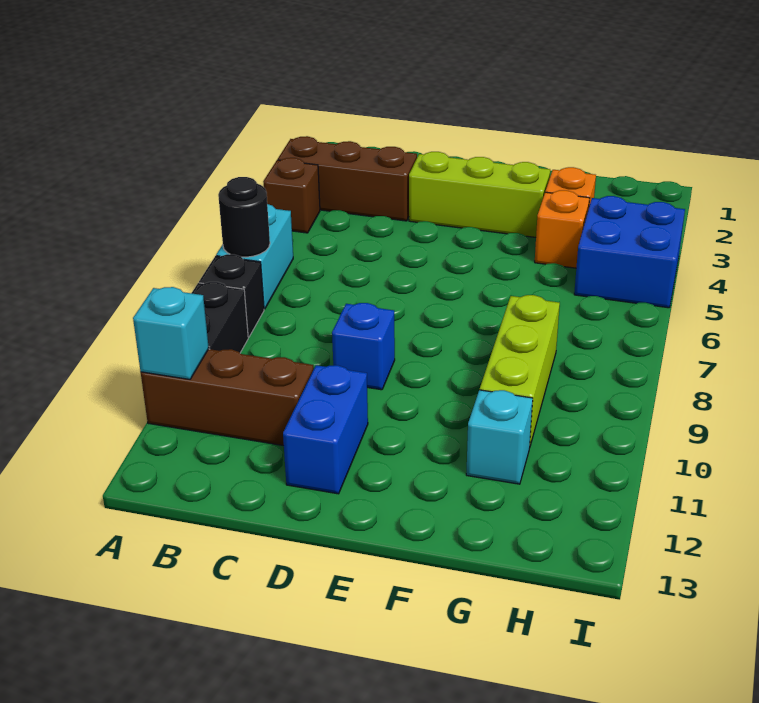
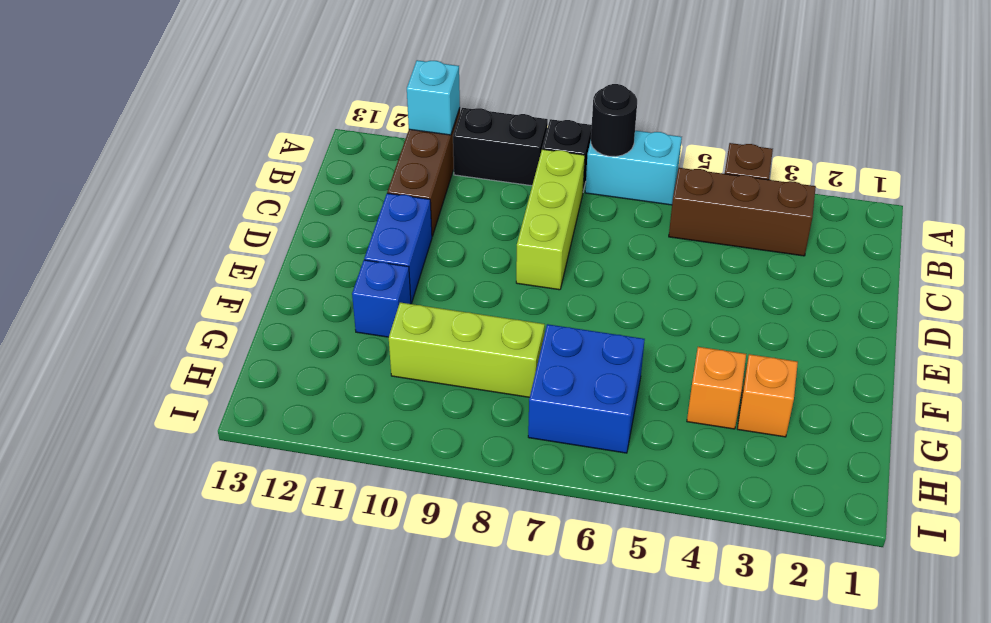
brown 1x3 brick [278,136,417,221] -> brown 1x3 brick turned to [669,168,816,256]
lime 1x3 brick [409,152,550,237] -> lime 1x3 brick moved to [516,149,585,290]
blue 1x1 brick [332,303,395,390] -> blue 1x1 brick moved to [352,260,411,337]
blue 1x2 brick [283,365,368,494] -> blue 1x2 brick turned to [364,193,432,303]
cyan 1x1 brick [466,390,533,484] -> none
blue 2x2 brick [574,196,685,308] -> blue 2x2 brick moved to [528,324,645,453]

